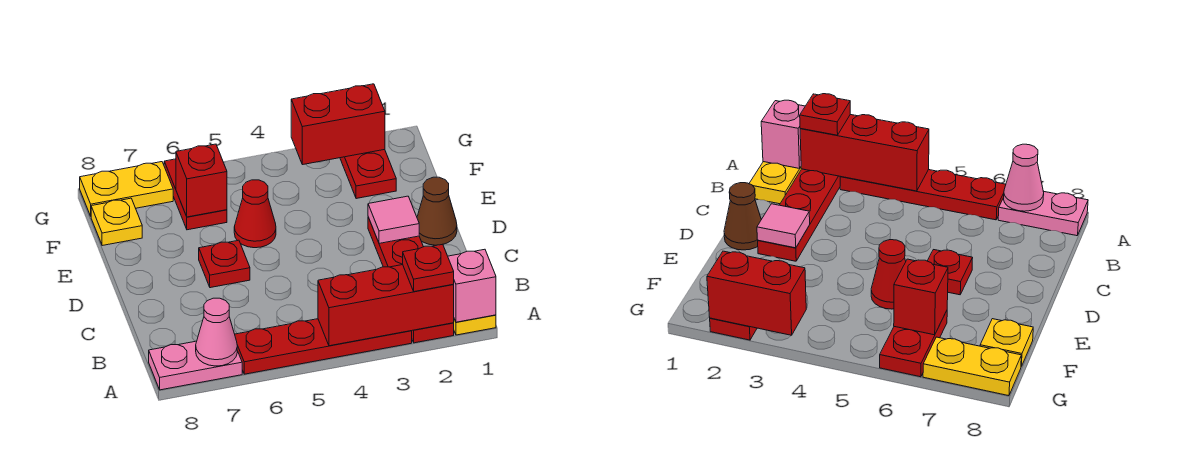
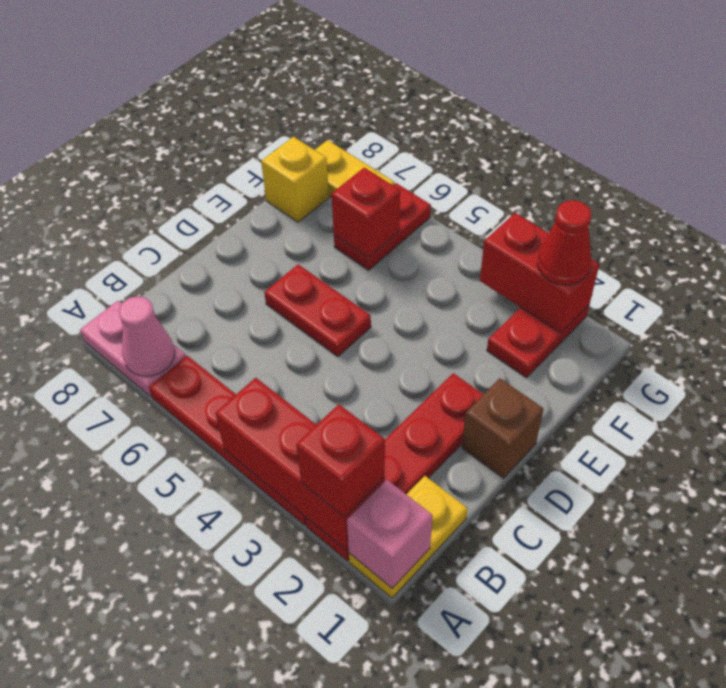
red 1x1 plate [403,244,454,292] -> red 1x1 brick [296,404,385,517]
brown 1x1 cone [417,177,457,245] -> brown 1x1 brick [462,378,544,478]
pink 1x1 tile [368,196,419,243] -> none
red 1x1 plate [199,240,250,288] -> red 1x2 plate [264,264,371,357]
red 1x1 cone [234,180,276,248] -> red 1x1 cone moved to [538,200,592,285]
yellow 1x1 plate [91,198,142,246] -> yellow 1x1 brick [261,137,329,222]

